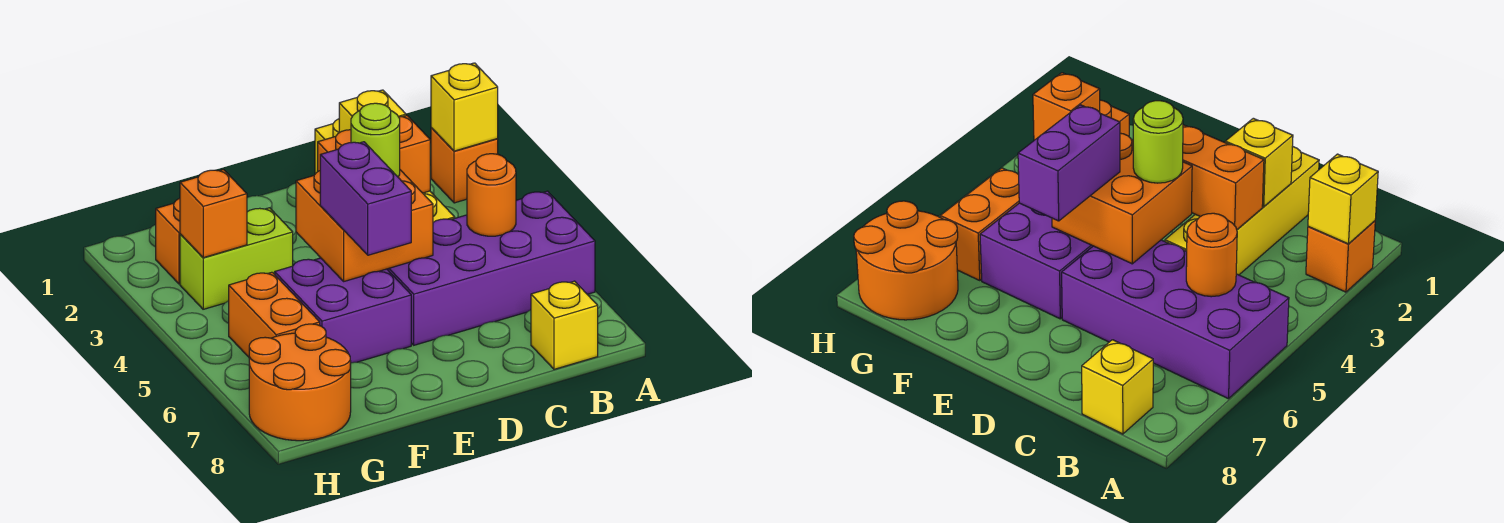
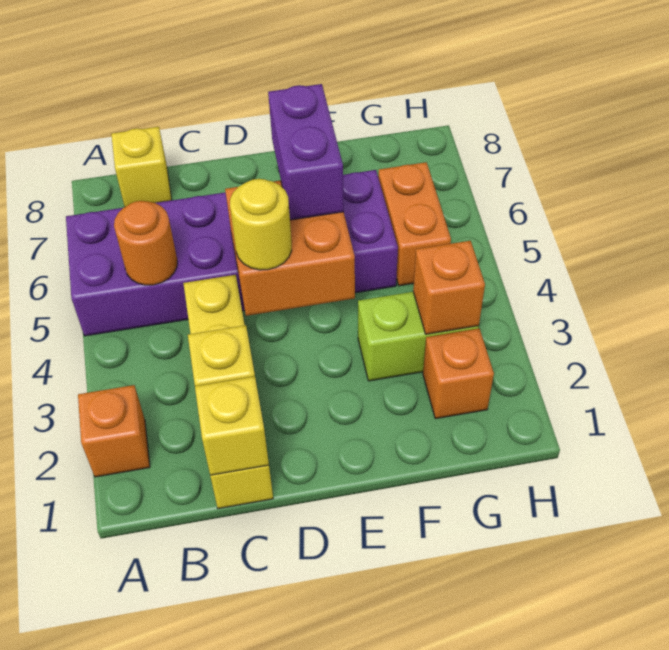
yellow 1x1 brick [431,63,498,151] -> yellow 1x1 brick moved to [195,376,269,476]
orange 1x2 brick [318,116,430,193] -> none
lime 1x1 round brick [351,103,400,177] -> yellow 1x1 round brick [230,179,292,270]
orange 2x2 round brick [249,324,351,441] -> none

